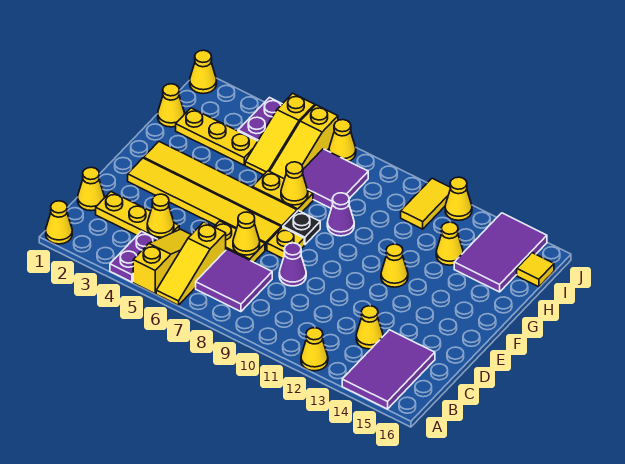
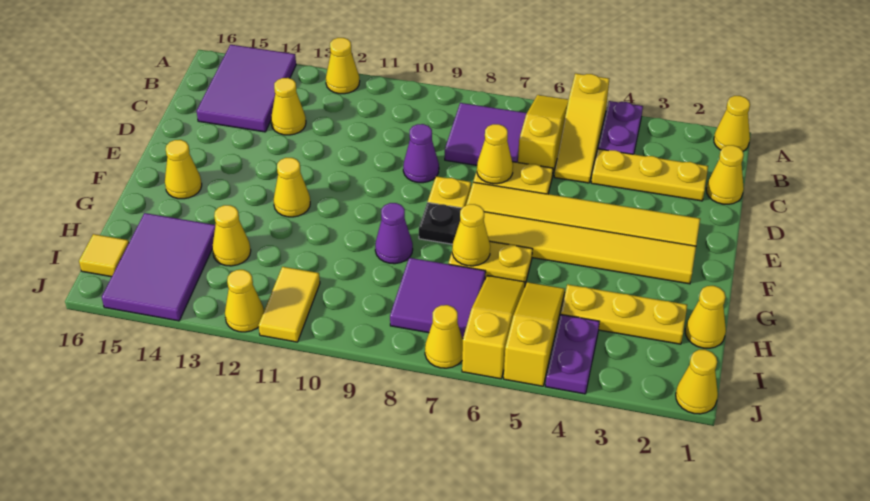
yellow 1x1 cone [147,194,174,237] -> yellow 1x1 cone moved to [165,140,202,199]

